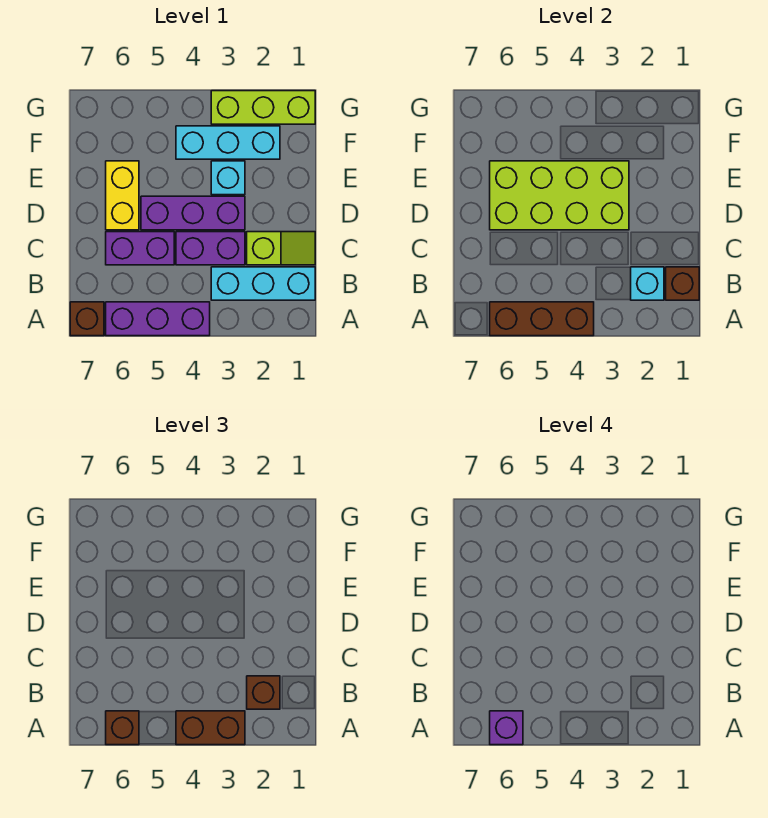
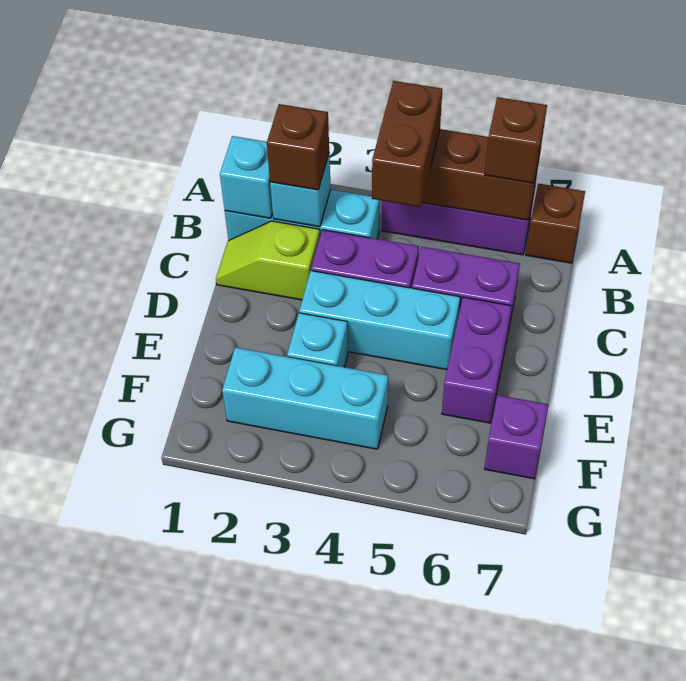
brown 1x2 brick [176,711,245,745] -> brown 1x2 brick turned to [372,81,442,207]
purple 1x1 brick [490,711,523,745] -> purple 1x1 brick moved to [485,395,548,479]
brown 1x1 brick [666,267,699,300] -> cyan 1x1 brick [220,136,273,218]
purple 1x3 brick [141,196,245,230] -> cyan 1x3 brick [299,271,460,370]
lime 2x4 brick [490,161,629,230] -> none
yellow 1x2 brick [106,161,139,230] -> purple 1x2 brick [442,297,512,423]
lime 1x3 brick [211,91,315,124] -> none

